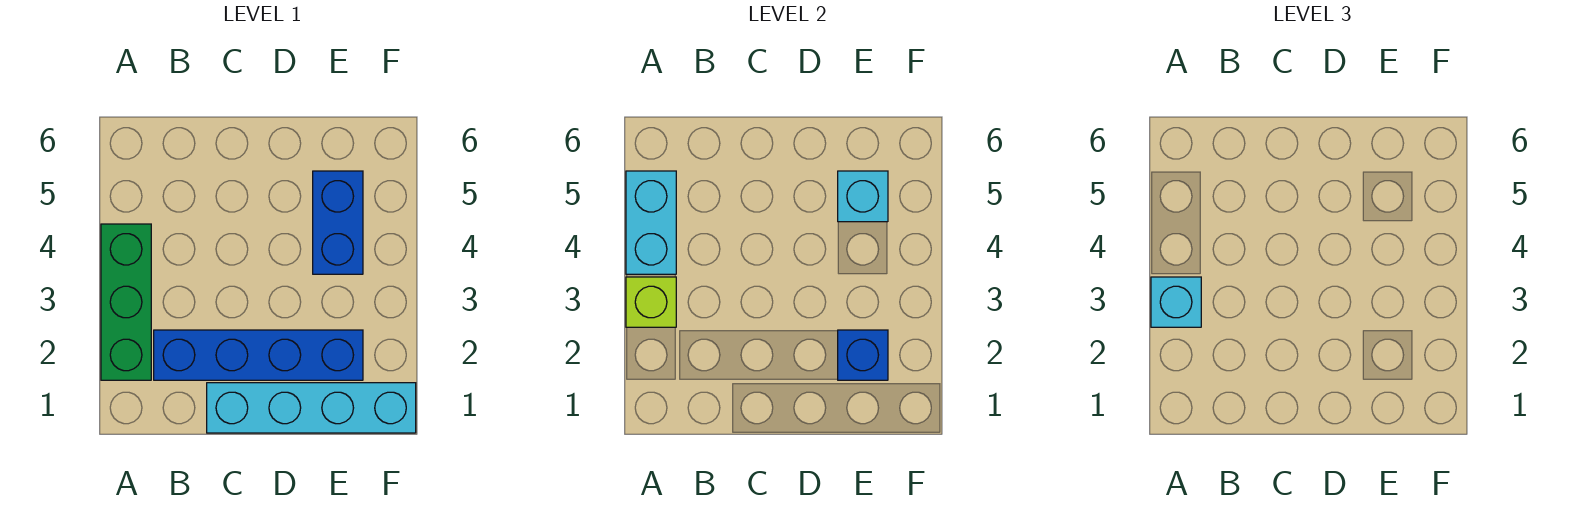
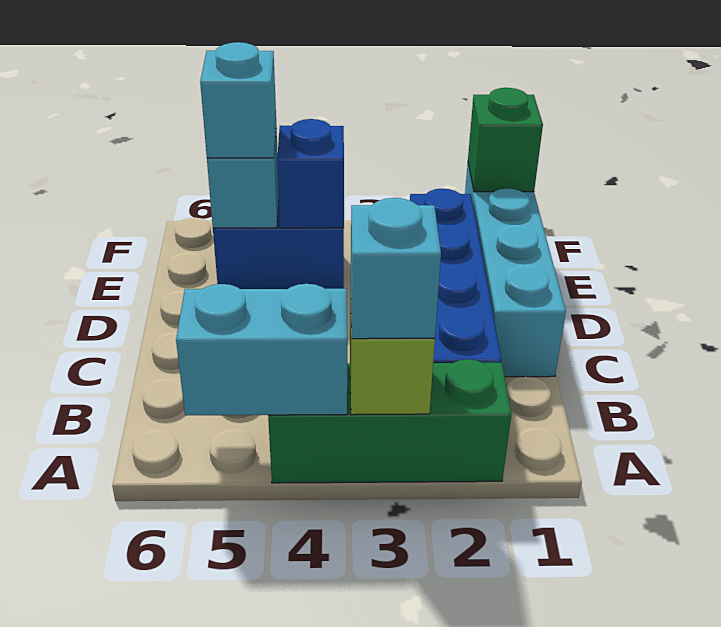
blue 1x1 brick [838,330,888,380] -> blue 1x1 brick moved to [277,119,344,228]
none -> cyan 1x1 brick [200,42,276,158]
none -> green 1x1 brick [468,88,543,192]

